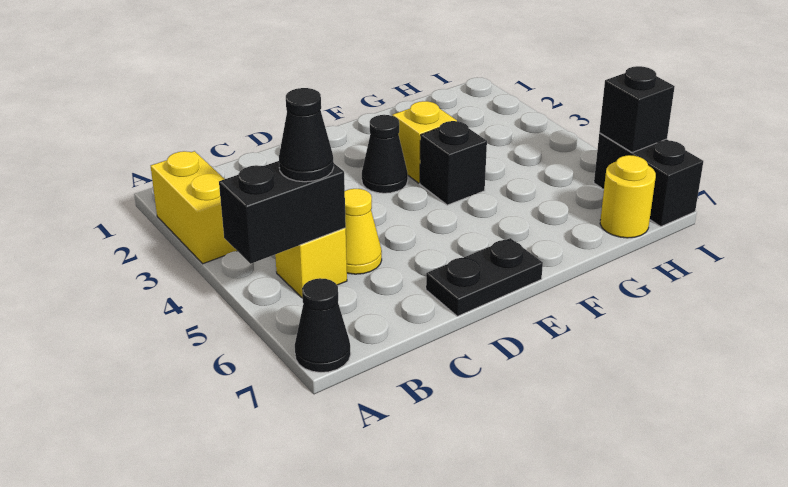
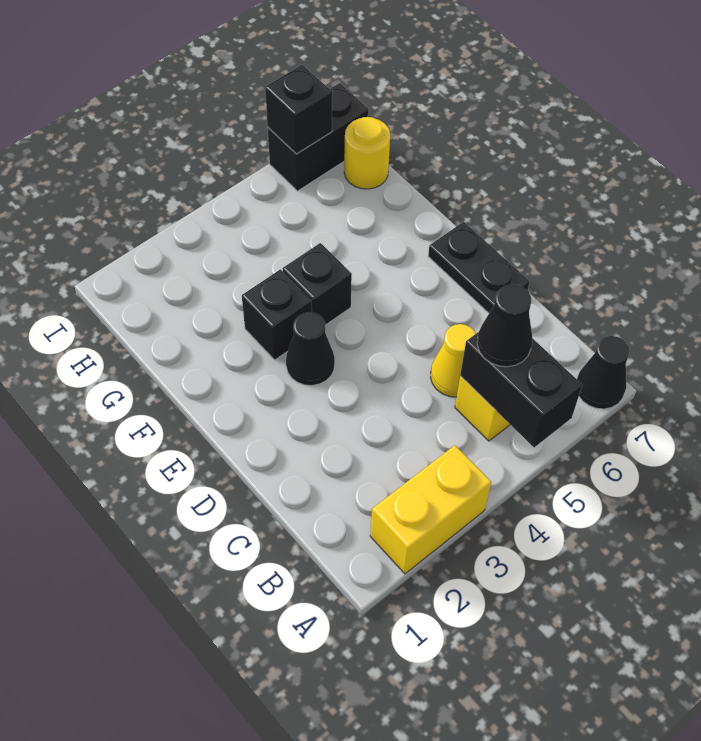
yellow 1x1 brick [392,101,457,183] -> black 1x1 brick [242,269,312,360]

